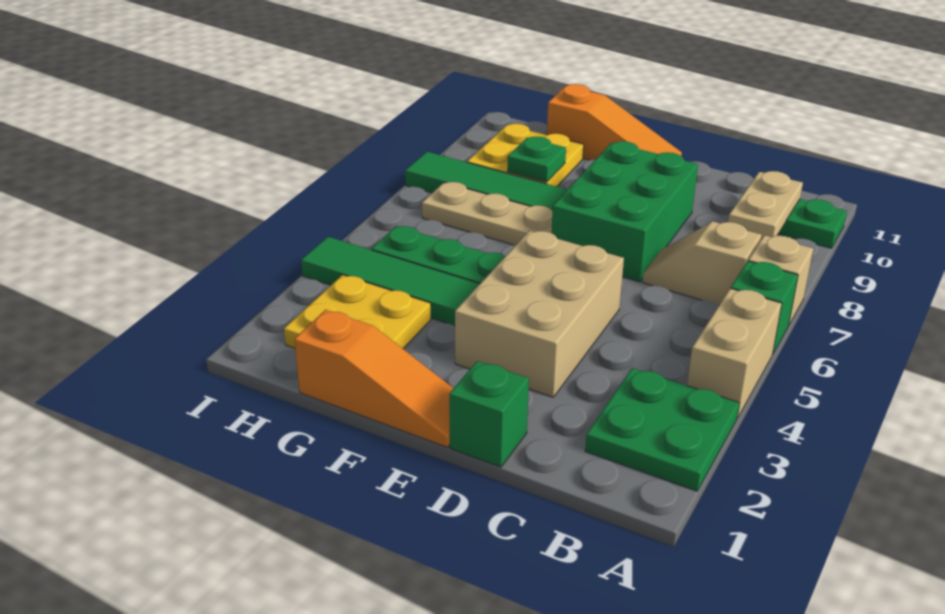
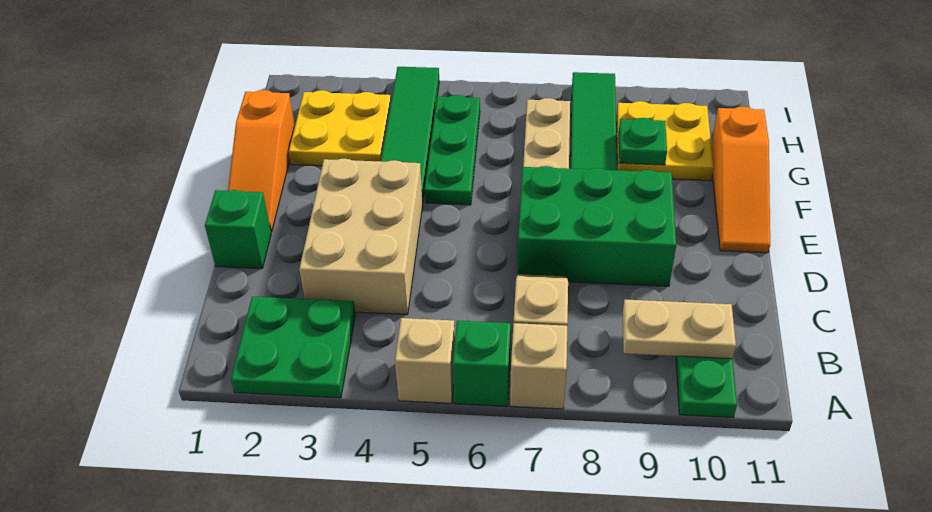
tan 1x2 brick [687,288,782,418] -> tan 1x1 brick [395,318,455,403]
tan 2x3 brick [455,231,624,397] -> tan 2x3 brick turned to [299,159,423,315]

